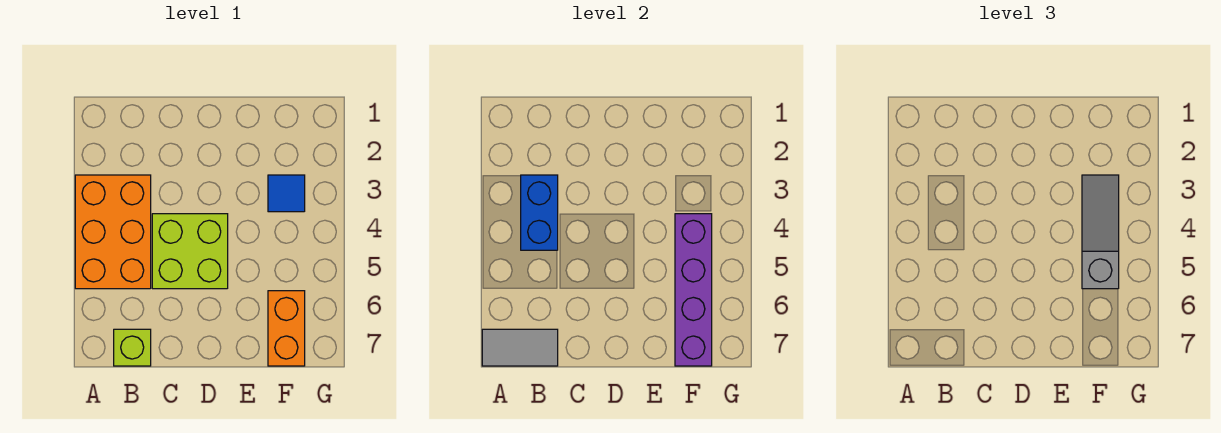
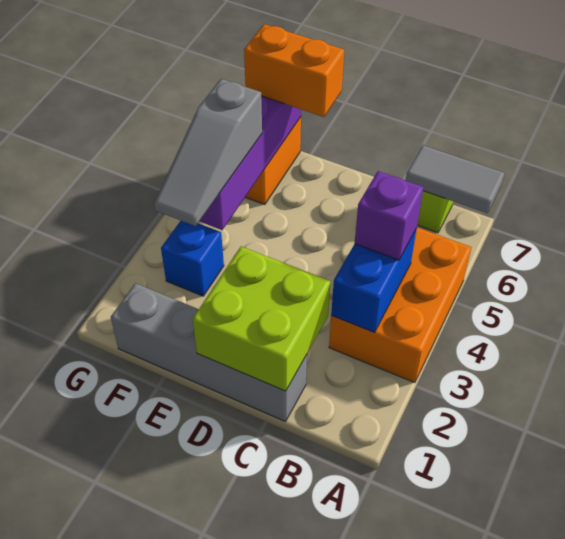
none -> purple 1x1 brick [355,171,423,260]
none -> grey 1x4 brick [111,283,307,422]
lime 2x2 brick [152,214,228,289] -> lime 2x2 brick moved to [192,246,330,391]
none -> orange 1x2 brick [244,24,344,117]
blue 1x1 tile [268,175,305,212] -> blue 1x1 brick [161,221,224,296]

